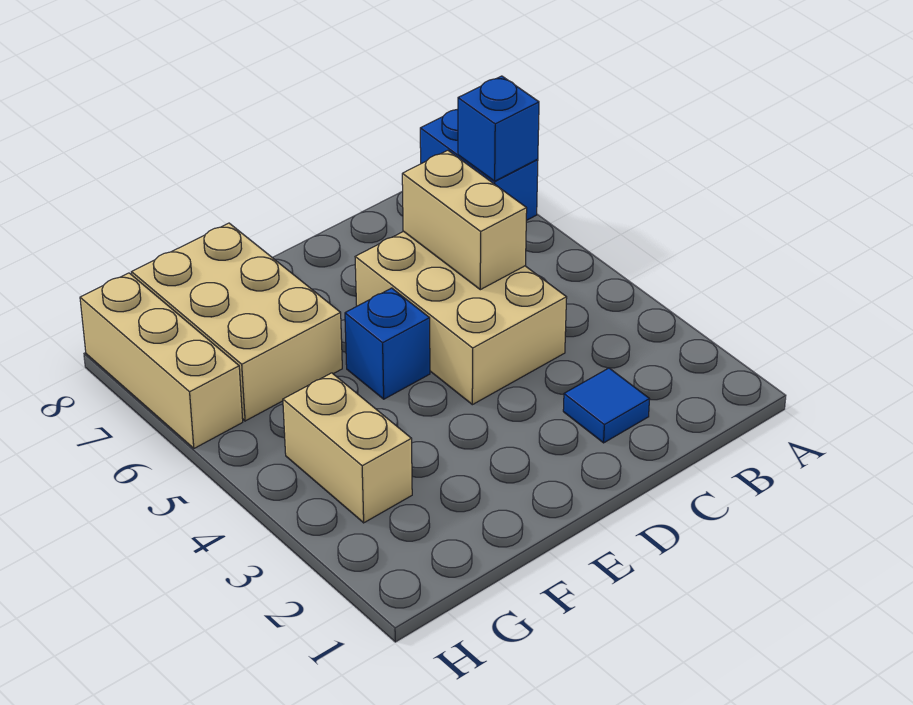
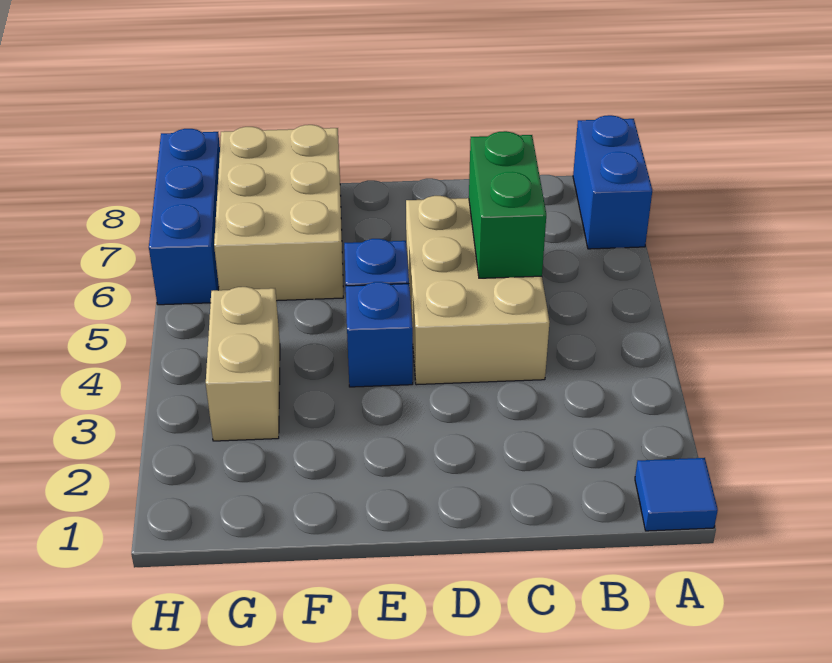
blue 1x1 brick [458,76,539,181] -> blue 1x1 brick moved to [346,282,413,387]
blue 1x1 tile [563,368,650,443] -> blue 1x1 tile moved to [635,458,718,531]
tan 1x2 brick [402,150,527,290] -> green 1x2 brick [469,131,546,278]
tan 1x3 brick [80,273,243,448] -> blue 1x3 brick [149,129,220,305]

